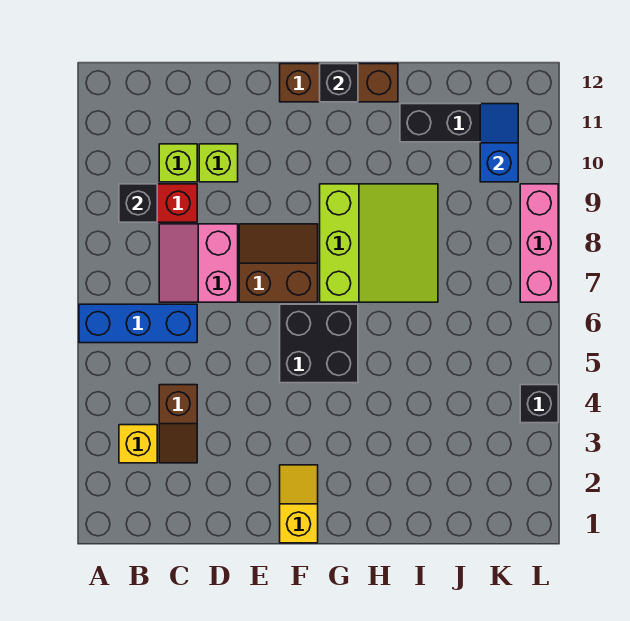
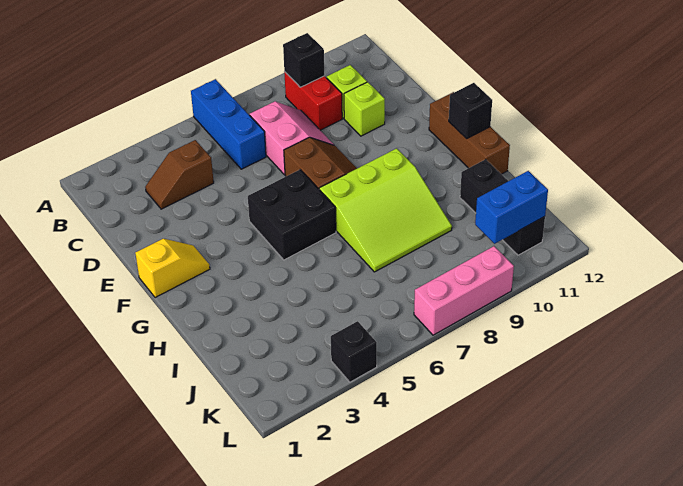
yellow 1x1 brick [119,425,157,463] -> none
pink 2x2 slope [159,224,238,302] -> pink 2x2 slope turned to [250,102,334,175]
blue 1x2 slope [480,104,518,182] -> blue 1x2 brick [475,171,548,244]

